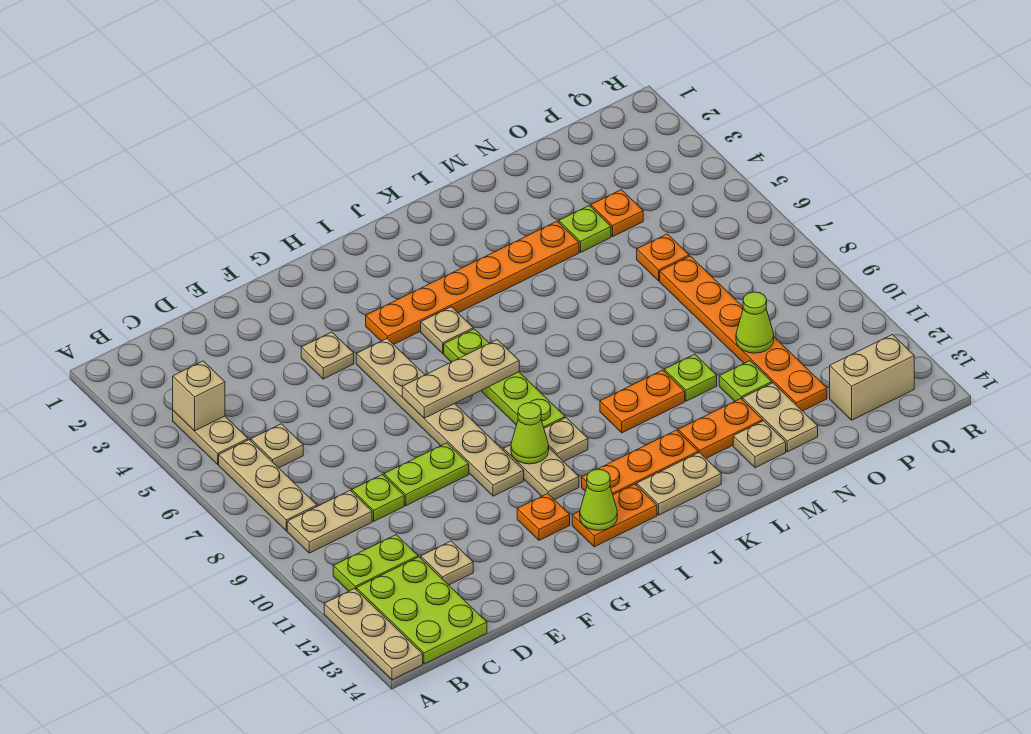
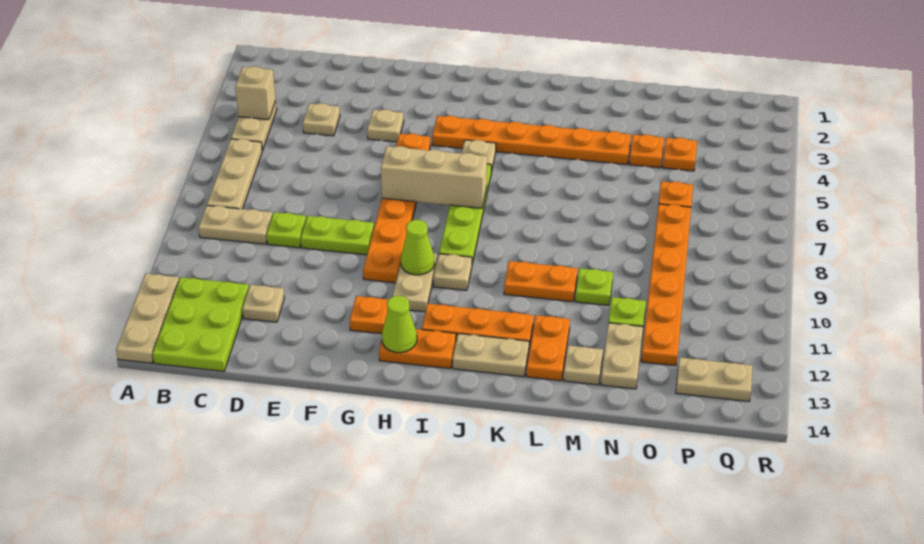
lime 1x2 plate [333,535,418,591] -> none
tan 1x1 plate [251,424,303,468] -> tan 1x1 plate moved to [303,103,340,136]
tan 1x6 plate [356,339,524,496] -> orange 1x6 plate [363,134,430,283]
tan 1x3 plate [402,340,519,418] -> tan 1x3 brick [381,146,487,208]
orange 1x2 plate [678,399,763,458] -> orange 1x2 plate turned to [526,315,570,381]
lime 1x1 plate [559,206,611,252] -> orange 1x1 plate [629,134,664,168]
lime 1x1 cone [736,292,774,353] -> none
tan 1x2 brick [830,335,914,420] -> tan 1x2 plate [676,358,752,401]

